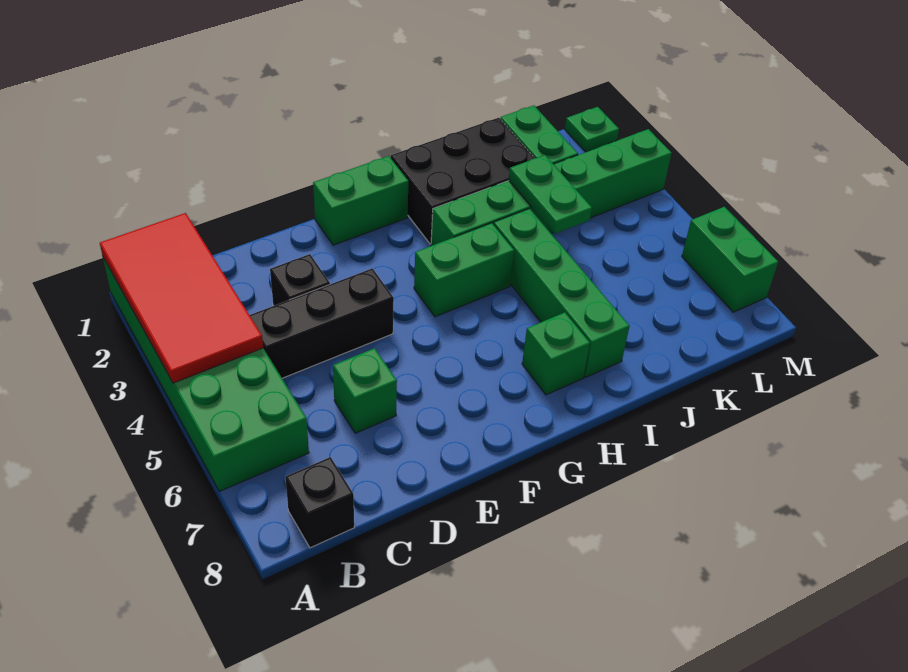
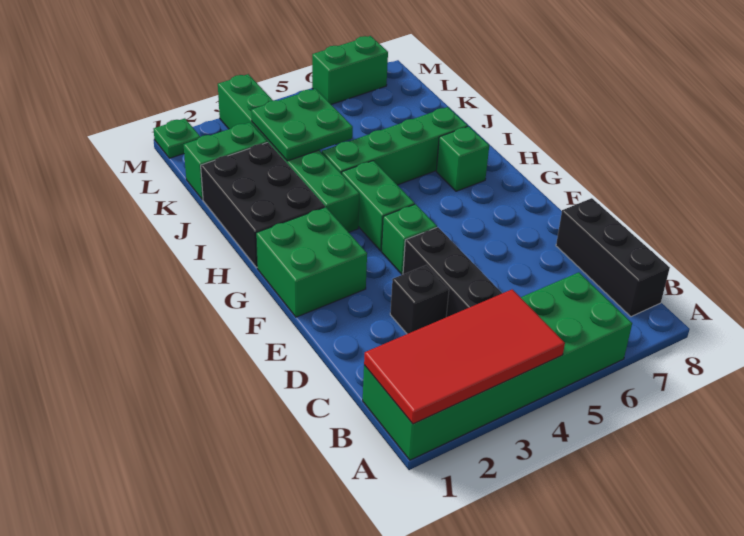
black 1x1 brick [285,457,354,548] -> black 1x3 brick [556,198,670,317]
green 1x1 brick [333,348,397,433] -> green 1x1 brick moved to [381,204,437,274]
green 1x2 brick [313,156,408,245] -> green 2x2 brick [256,207,367,317]
green 1x2 plate [509,155,592,234] -> green 2x2 plate [251,89,353,161]

